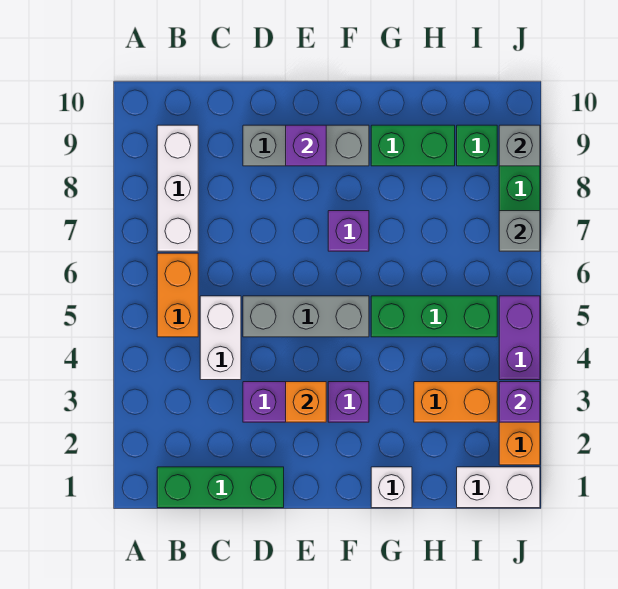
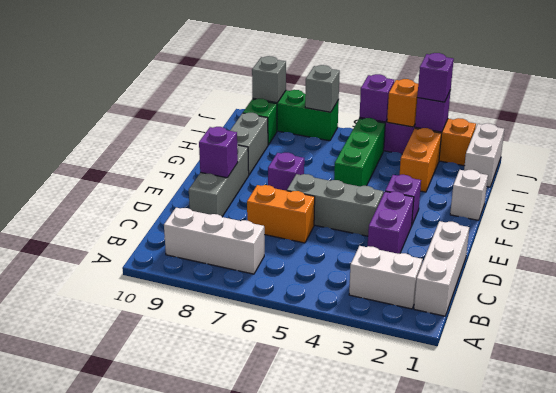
green 1x3 brick [157,467,284,508] -> white 1x3 brick [414,221,469,316]
orange 1x2 brick [157,253,198,337] -> orange 1x2 brick moved to [247,185,315,243]
white 1x2 brick [200,296,241,380] -> white 1x2 brick moved to [349,246,423,309]
grey 1x3 brick [243,296,369,337] -> grey 1x3 brick turned to [287,174,383,236]
orange 1x1 brick [286,382,326,422] -> orange 1x1 brick moved to [387,79,418,127]
green 1x2 brick [371,125,455,166] -> grey 1x2 brick [230,113,268,175]
none -> purple 1x1 brick [417,53,454,102]
none -> purple 1x1 brick [360,74,394,122]

